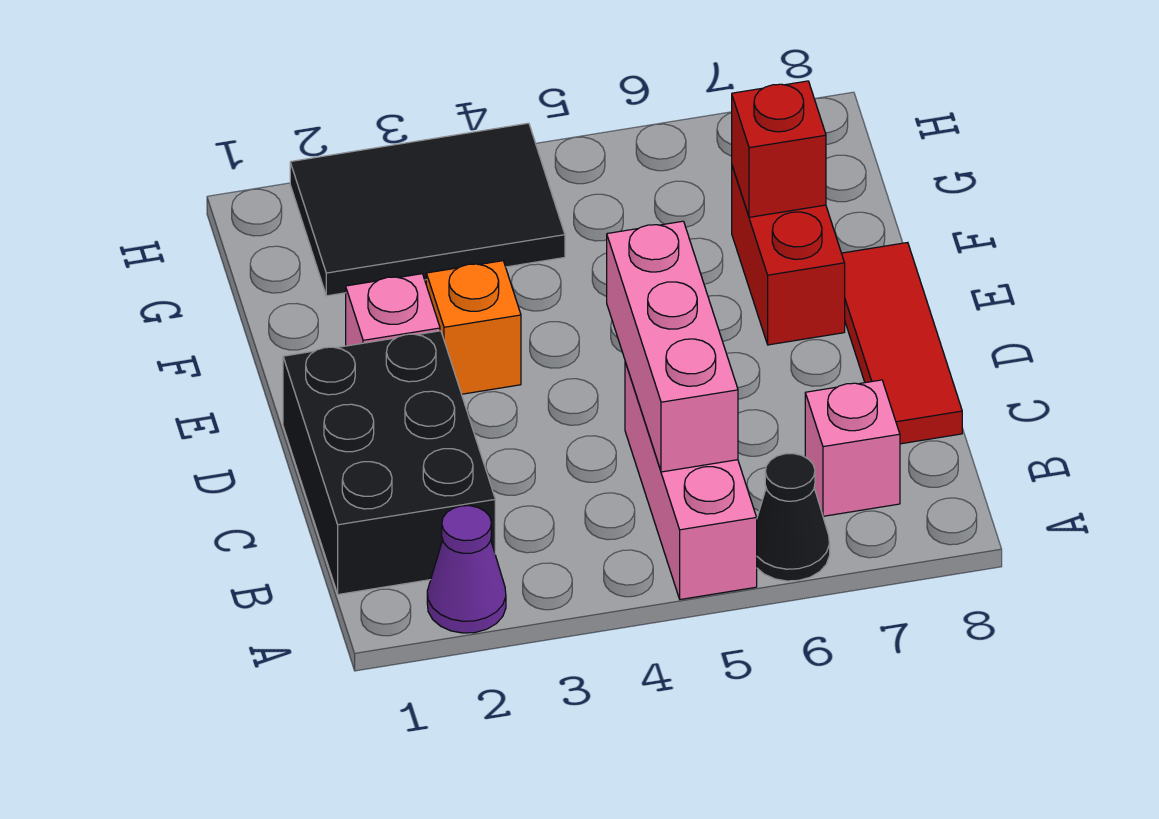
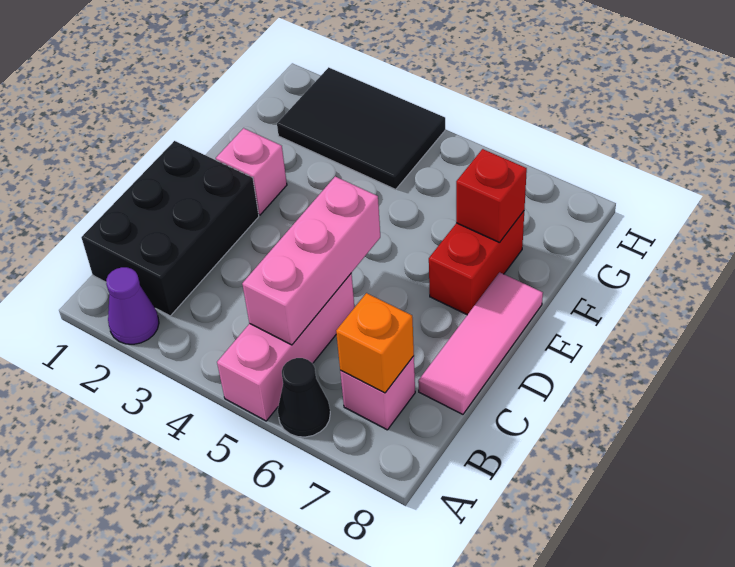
red 1x3 tile [842,243,962,444] -> pink 1x3 tile [418,272,543,414]
orange 1x1 brick [426,261,521,394] -> orange 1x1 brick moved to [336,293,414,393]

